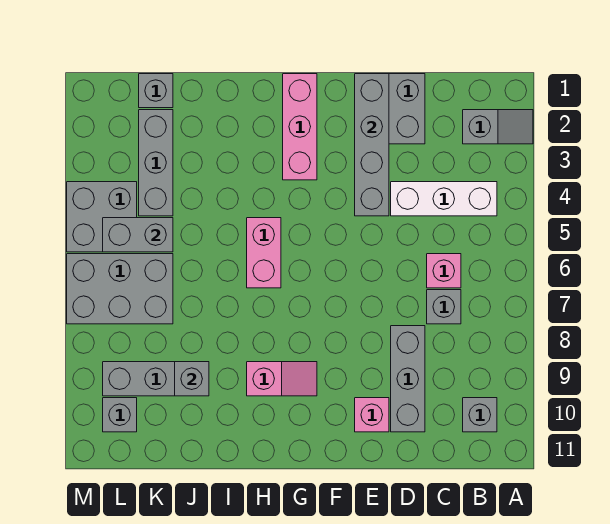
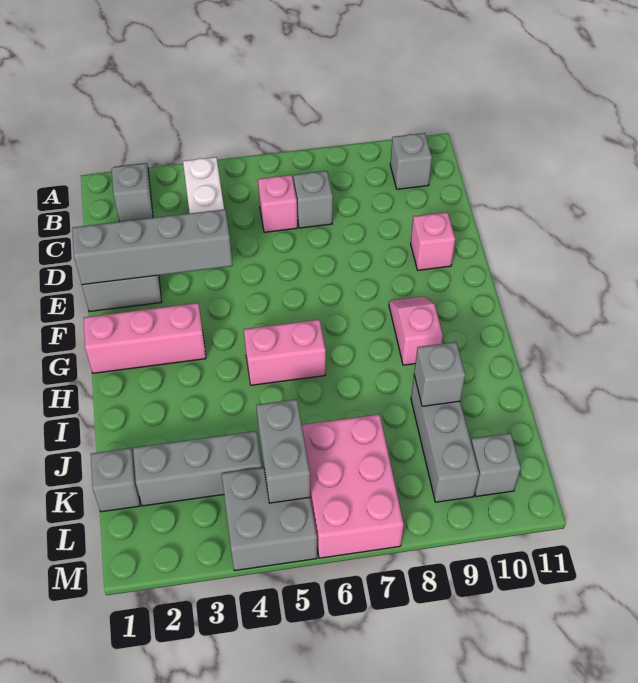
grey 1x3 brick [391,326,425,432] -> none
grey 2x3 brick [67,254,173,324] -> pink 2x3 brick [302,414,404,558]

